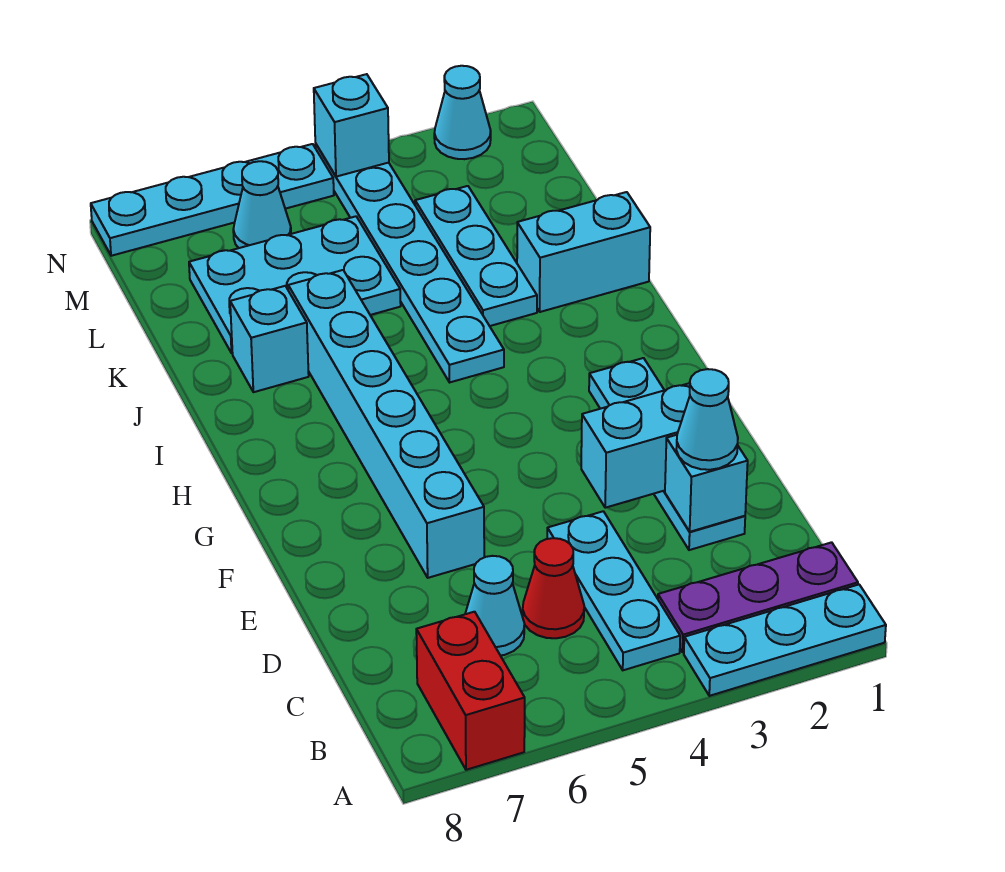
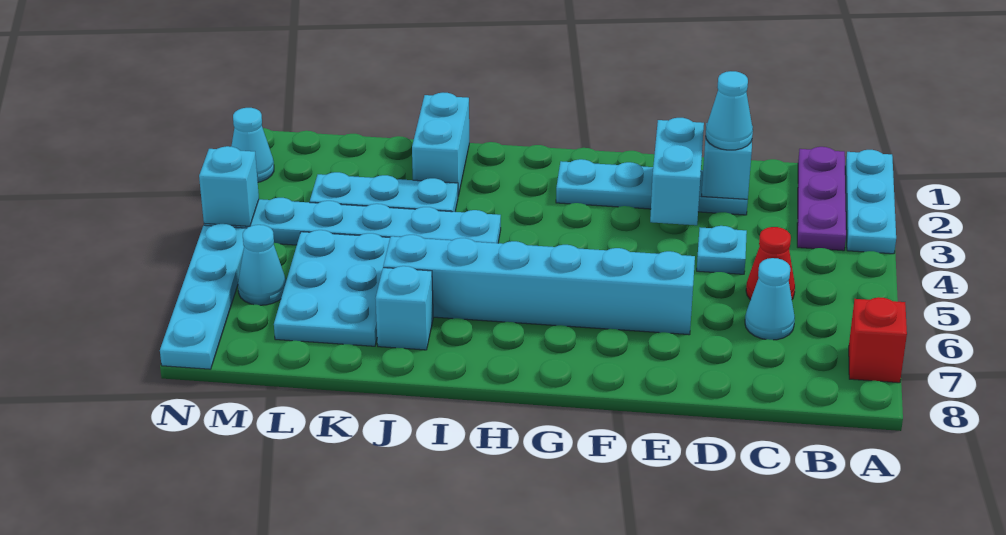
red 1x2 brick [416,612,525,770] -> red 1x1 brick [849,297,907,383]
cyan 1x3 plate [547,511,680,670] -> cyan 1x1 plate [697,226,747,274]

